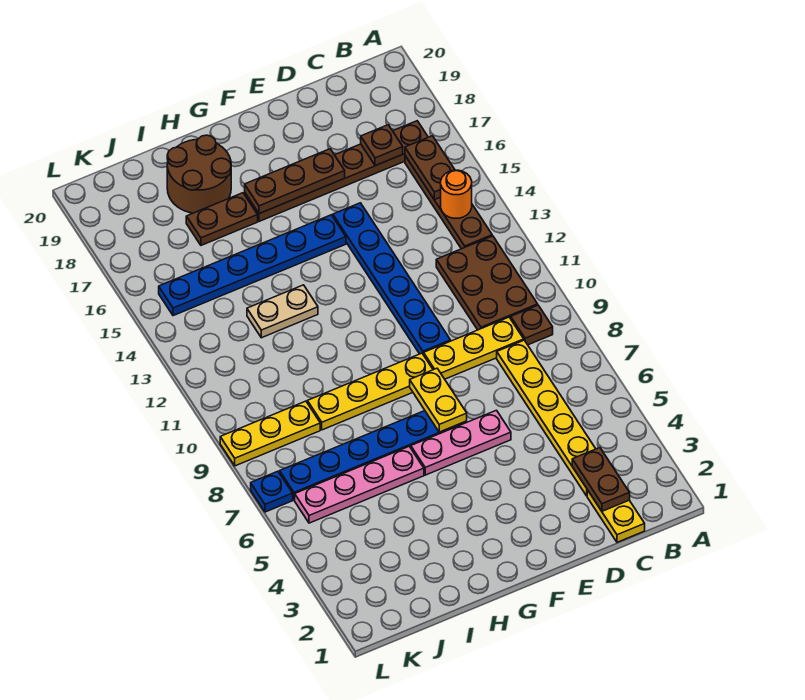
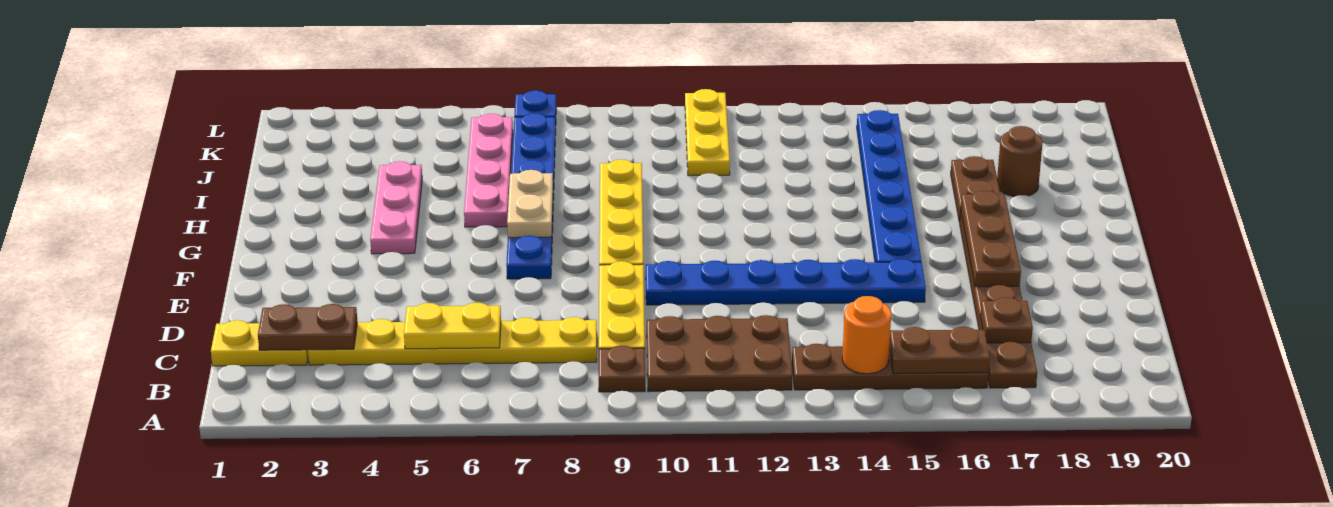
pink 1x3 plate [411,410,511,475] -> pink 1x3 plate moved to [370,161,422,254]
yellow 1x2 plate [410,368,467,432] -> yellow 1x2 plate moved to [404,303,501,349]
tan 1x2 plate [247,285,318,338] -> tan 1x2 plate moved to [507,170,553,238]
brown 2x2 round brick [167,135,231,213] -> brown 1x1 round brick [997,126,1043,197]
yellow 1x3 plate [220,401,320,466] -> yellow 1x3 plate moved to [685,89,730,176]

